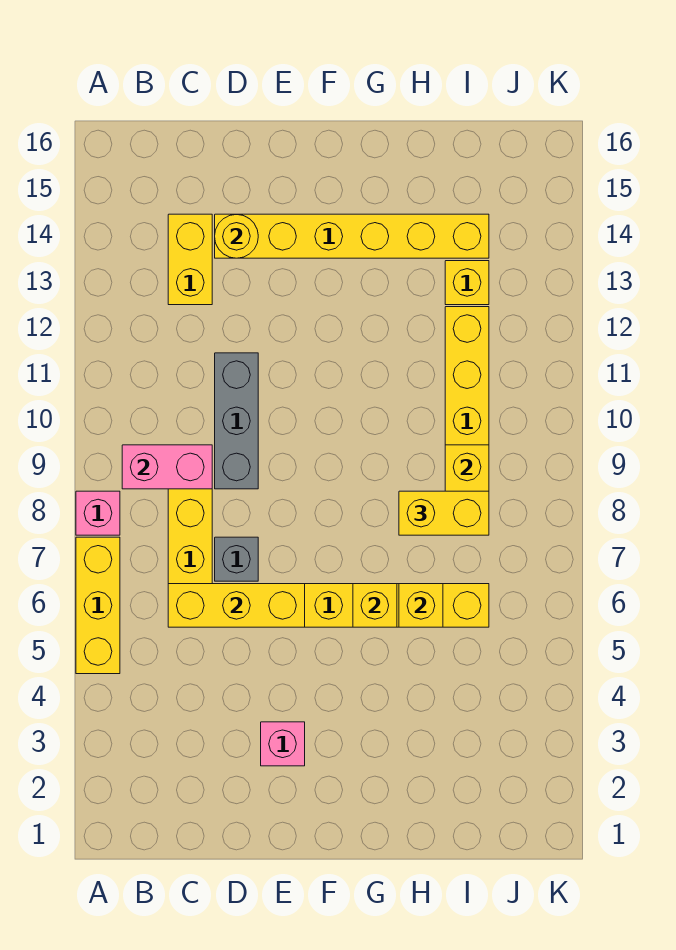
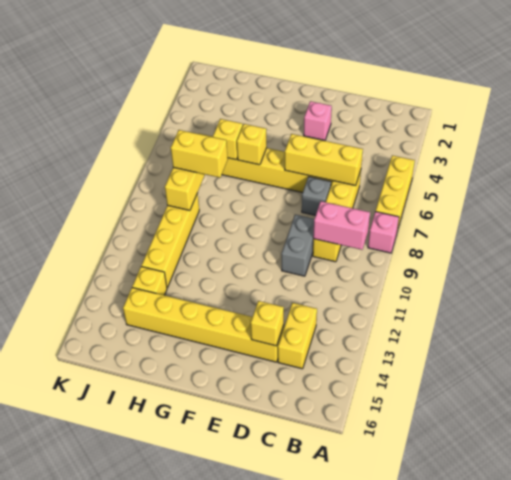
grey 1x3 brick [215,353,258,489] -> grey 1x2 brick [281,215,314,276]
yellow 1x1 round brick [215,214,258,258] -> yellow 1x1 brick [251,301,284,346]

